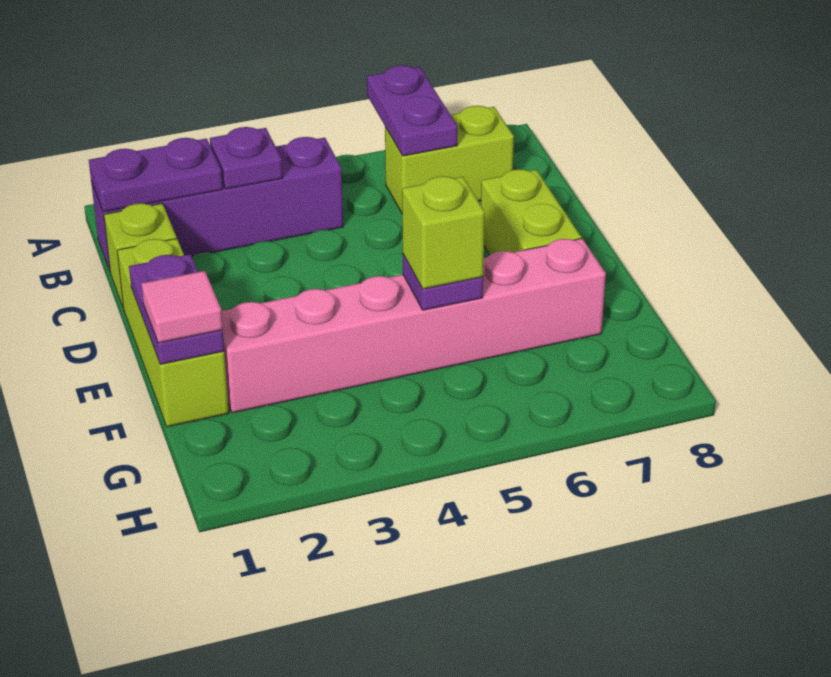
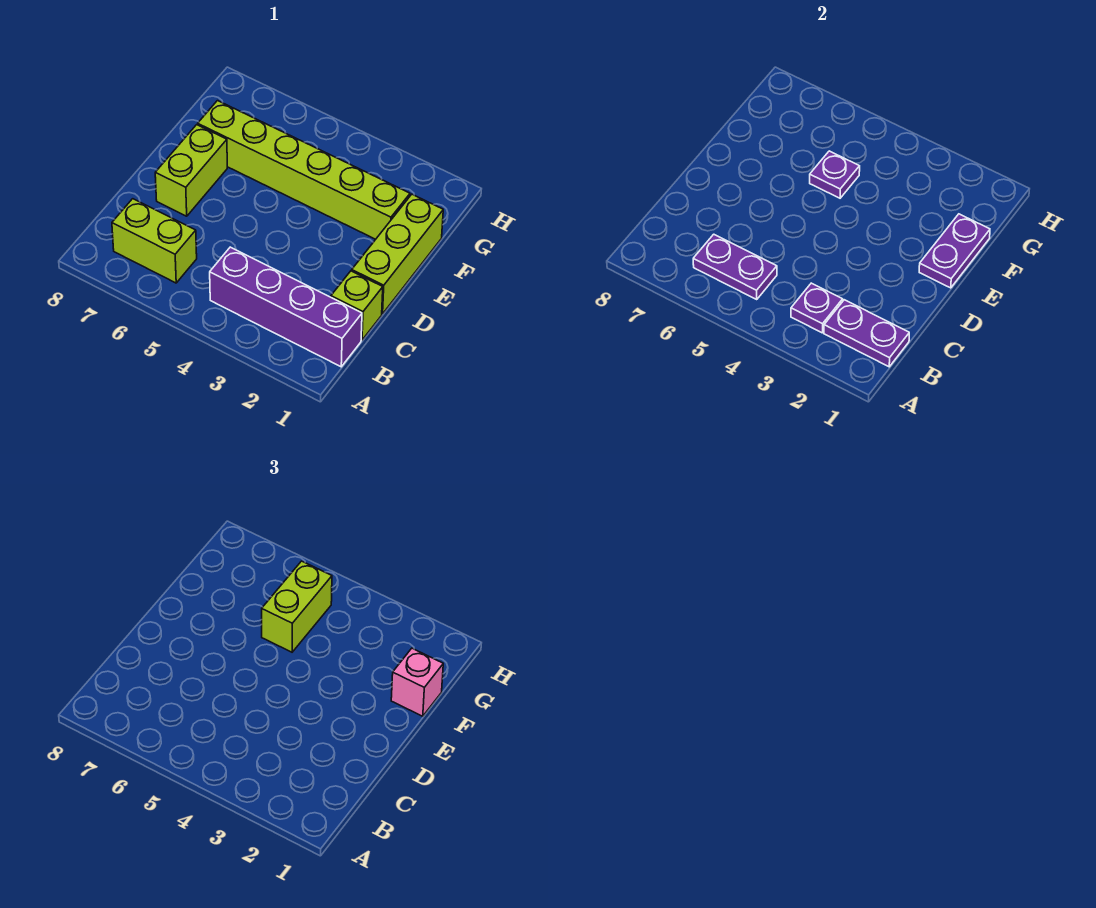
purple 1x2 plate [367,65,458,156] -> purple 1x2 plate turned to [693,234,777,299]
pink 1x1 tile [141,271,223,343] -> pink 1x1 brick [391,648,443,716]
pink 1x6 brick [221,238,606,413] -> lime 1x6 brick [198,101,410,239]
lime 1x1 brick [402,176,485,289] -> lime 1x2 brick [262,561,332,652]

